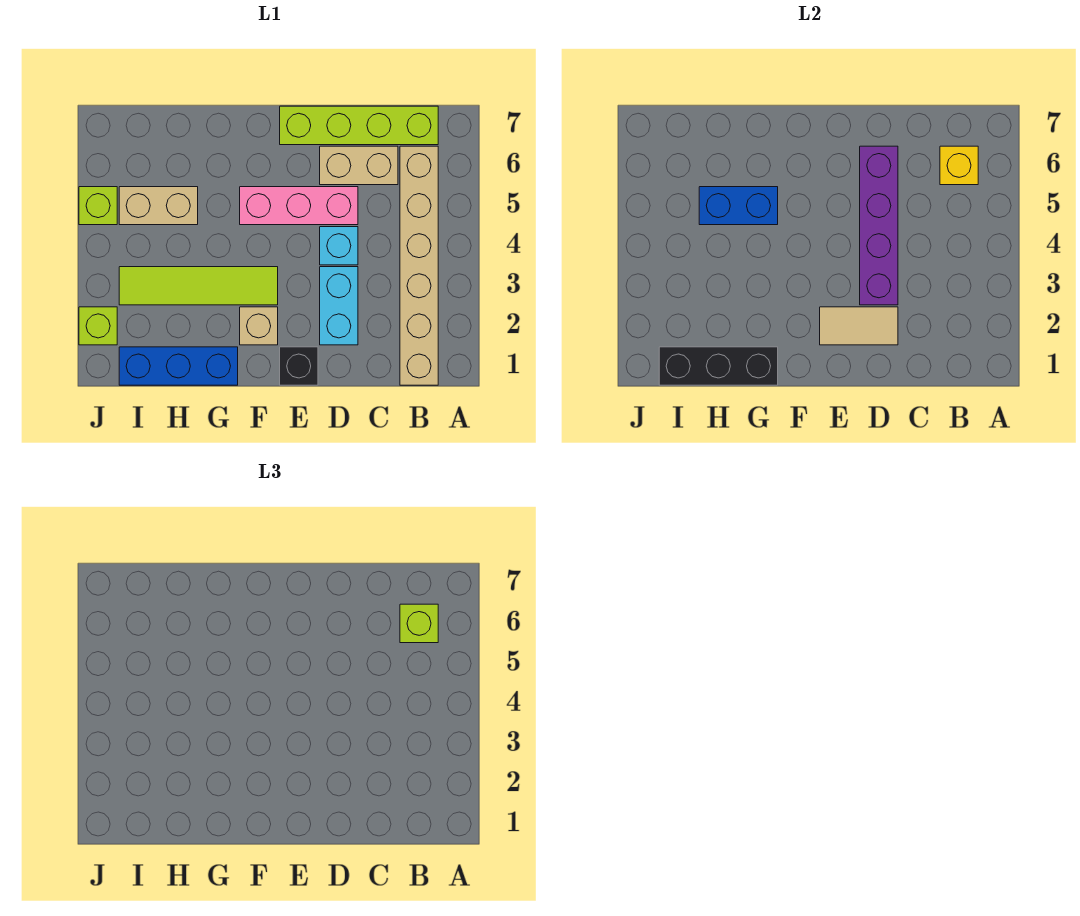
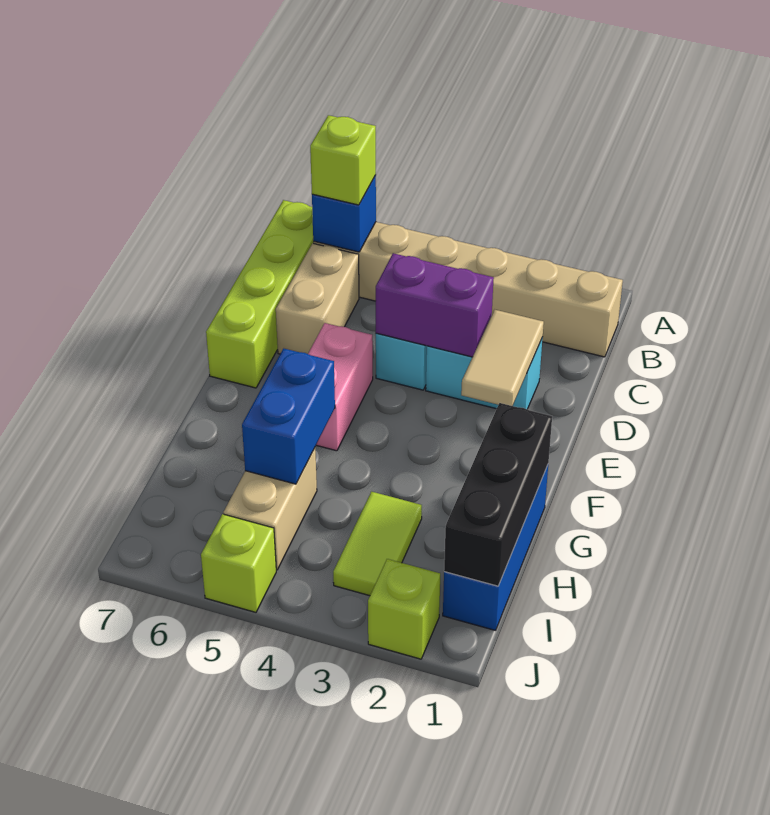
yellow 1x1 brick [940,146,978,185] -> blue 1x1 brick [312,176,376,252]
purple 1x4 brick [860,146,898,305] -> purple 1x2 brick [376,253,494,357]
pink 1x3 brick [240,187,358,225] -> pink 1x2 brick [308,323,373,451]
black 1x1 brick [280,347,318,385] -> none
tan 1x1 brick [240,307,278,345] -> none
lime 1x4 tile [119,267,278,305] -> lime 1x2 tile [333,492,422,596]

